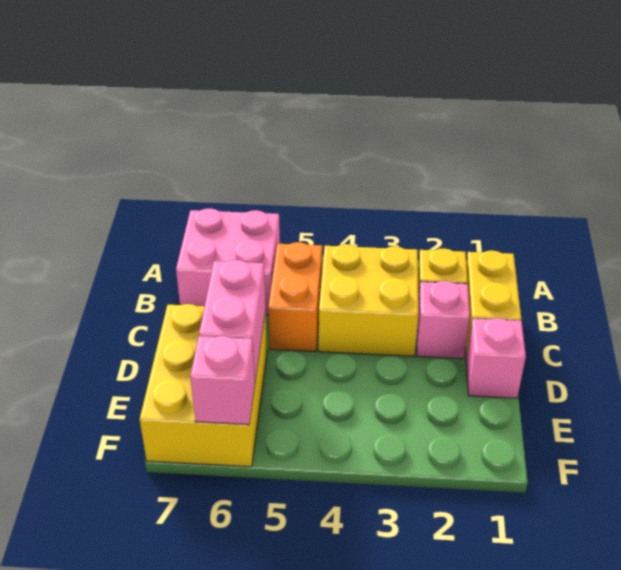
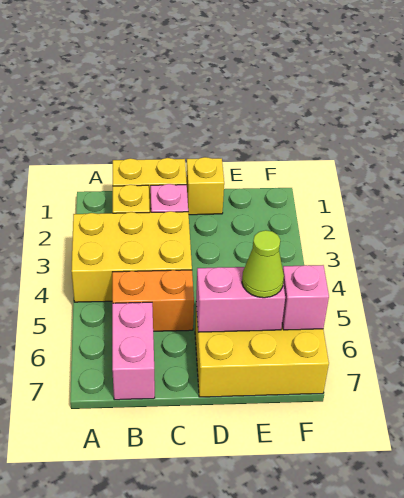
pink 2x2 brick [176,208,280,315] -> pink 1x2 brick [112,302,155,400]
yellow 2x2 brick [319,244,418,356] -> yellow 2x3 brick [71,211,192,302]
pink 1x1 brick [466,318,526,398] -> yellow 1x1 brick [186,157,224,215]
none -> lime 1x1 cone [242,230,284,298]

